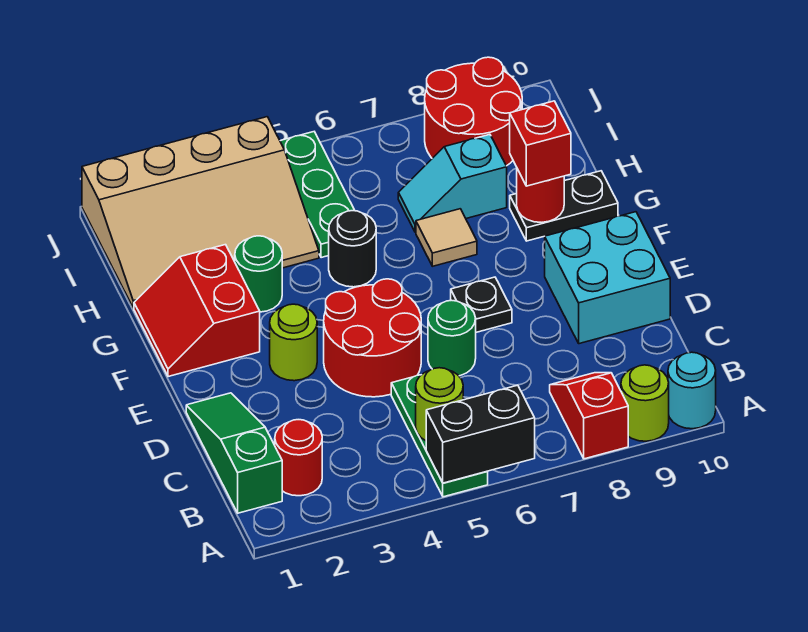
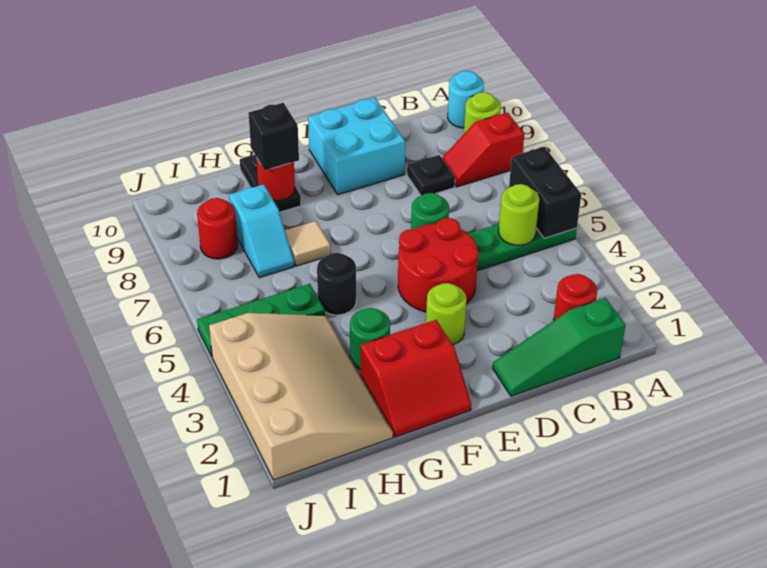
black 1x1 plate [451,277,512,332] -> black 1x1 plate moved to [407,155,455,196]
red 1x1 brick [510,101,571,186] -> black 1x1 brick [248,103,299,170]
red 2x2 round brick [425,57,522,166] -> red 1x1 round brick [197,198,238,259]

